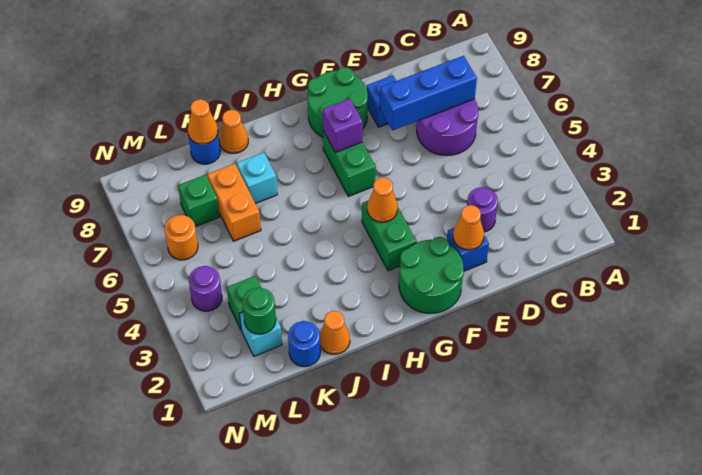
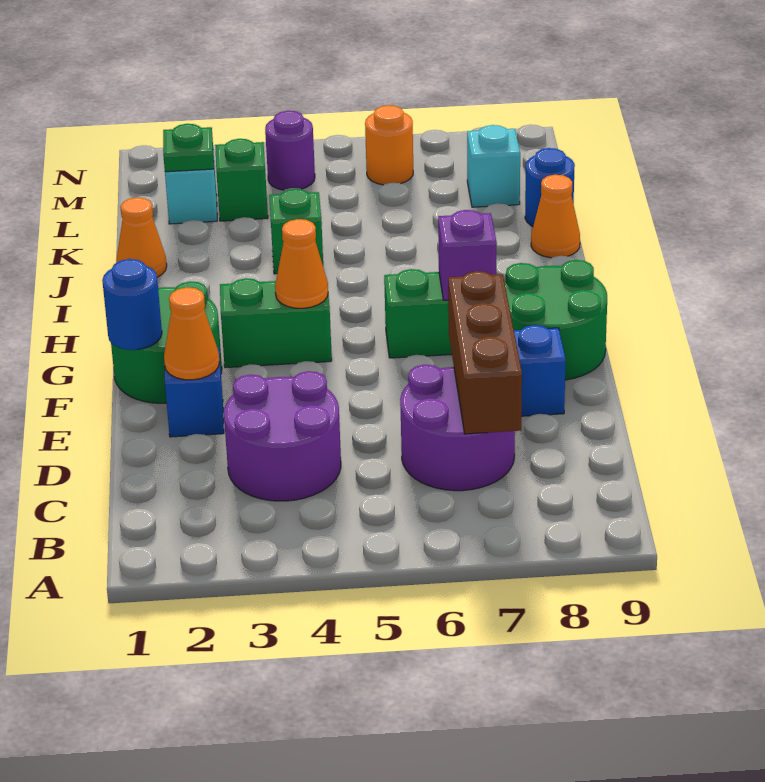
blue 1x3 brick [380,56,477,130] -> brown 1x3 brick [448,271,522,434]
purple 1x1 round brick [467,187,498,232] -> purple 2x2 round brick [224,371,341,501]
cyan 1x1 brick [237,153,277,203] -> cyan 1x1 brick moved to [467,125,520,207]
blue 1x1 round brick [288,321,320,367] -> blue 1x1 round brick moved to [102,259,162,350]
orange 1x2 brick [207,164,261,241] -> none
orange 1x1 cone [188,99,218,144] -> none
green 1x1 round brick [242,288,276,334] -> green 1x1 plate [163,124,214,172]
green 1x1 brick [178,175,220,227] -> green 1x1 brick moved to [269,189,323,274]

